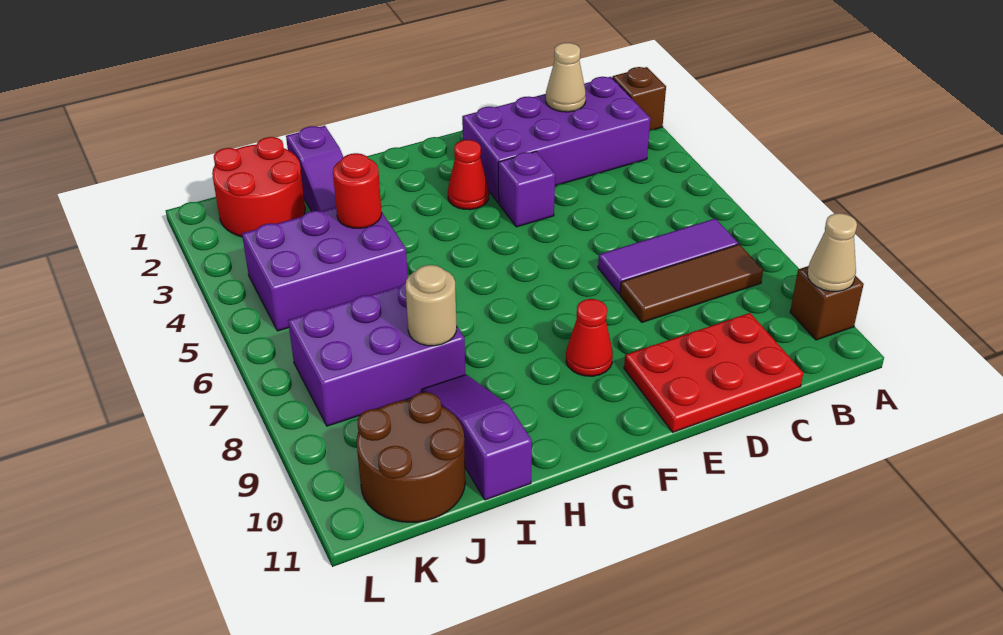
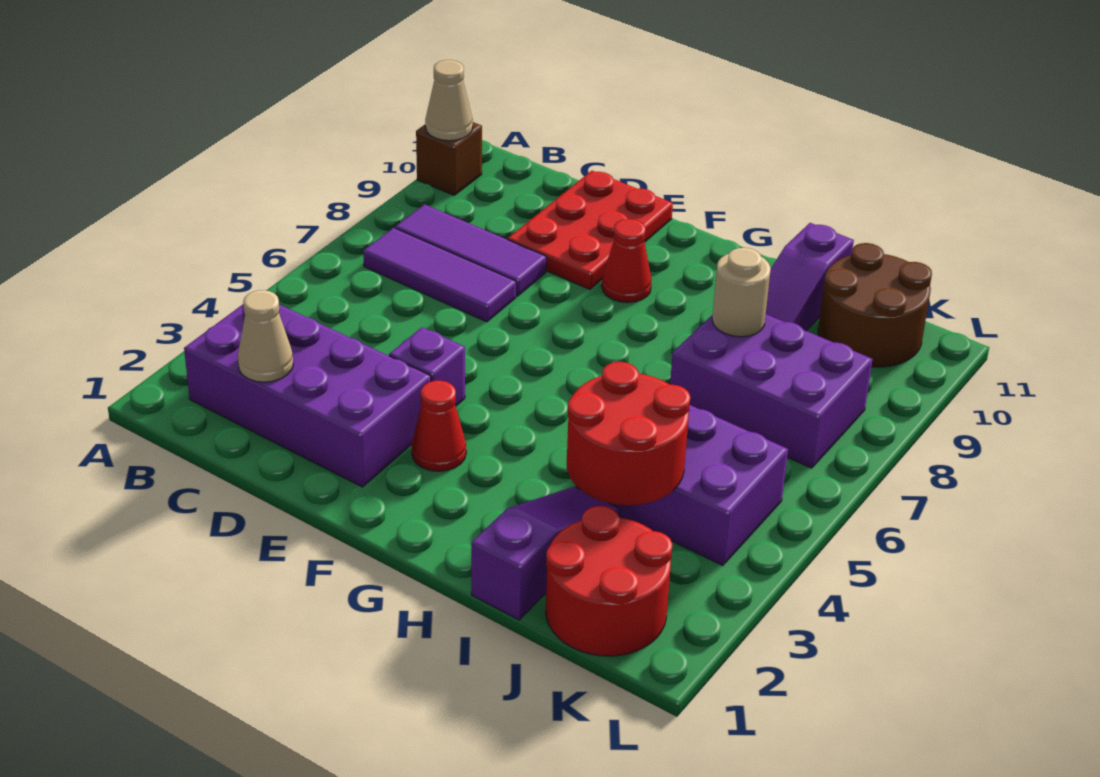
brown 1x1 brick [612,67,666,130] -> none
brown 1x3 tile [620,244,763,322] -> purple 1x3 tile [395,204,546,296]
red 2x3 plate [624,313,803,432] -> red 2x3 plate turned to [508,171,673,290]
red 1x1 round brick [333,153,381,228] -> red 2x2 round brick [567,362,690,505]

